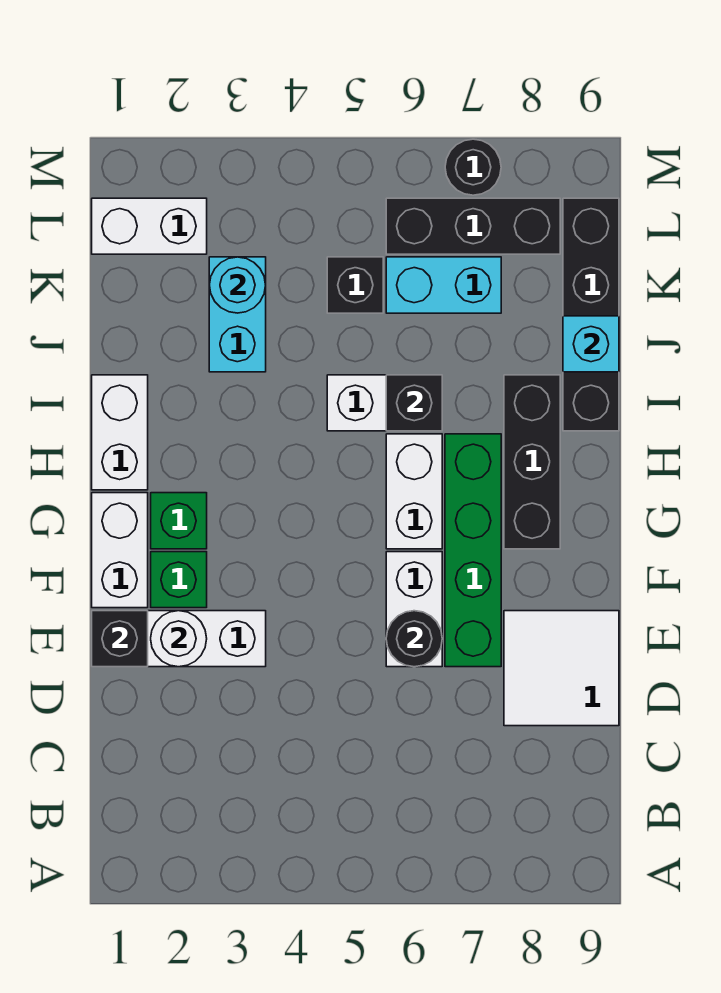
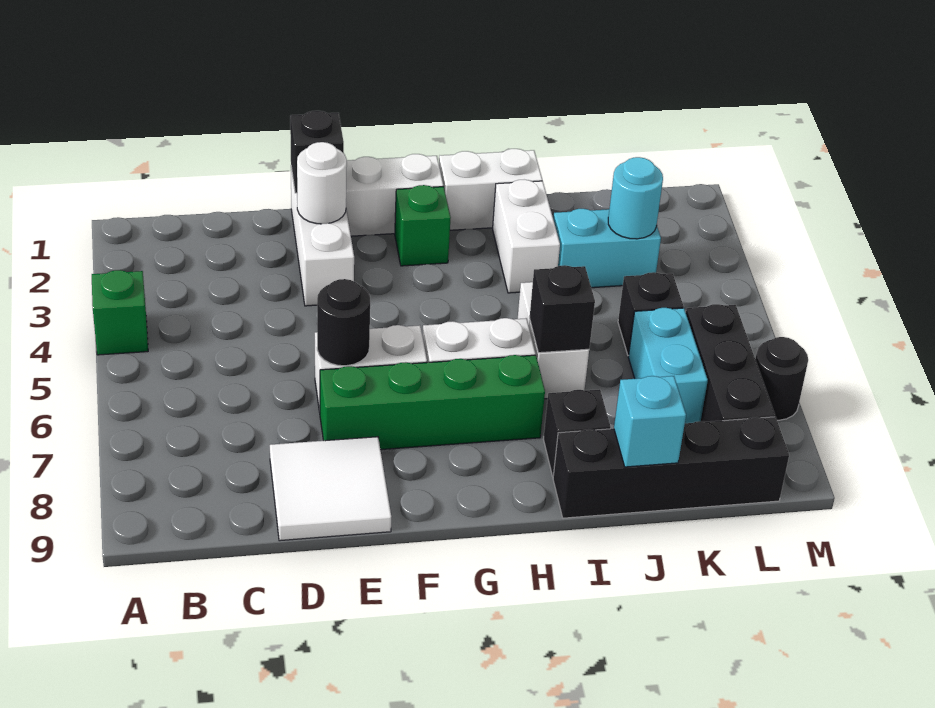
green 1x1 brick [151,552,207,608] -> green 1x1 brick moved to [92,270,148,355]
black 1x3 brick [504,375,560,549] -> black 1x1 brick [544,389,611,476]
white 1x2 brick [92,198,207,254] -> white 1x2 brick moved to [493,180,560,293]

